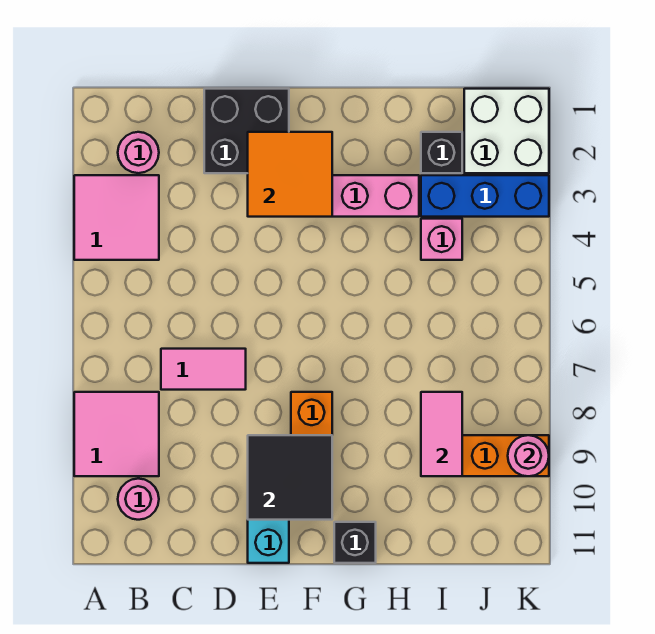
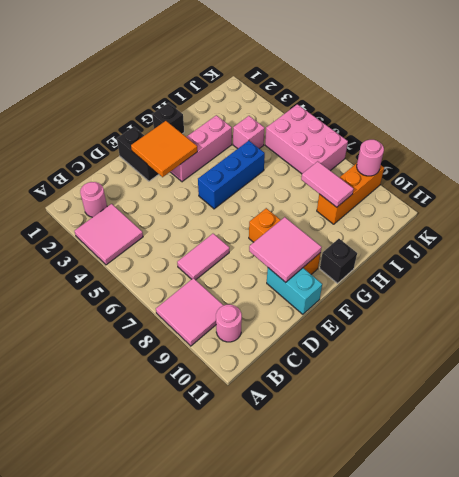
black 2x2 brick [204,89,289,173] -> black 1x2 brick [117,127,159,181]
black 2x2 tile [248,435,332,520] -> pink 2x2 tile [249,217,322,282]
black 1x1 brick [421,132,462,173] -> black 1x1 brick moved to [152,103,184,134]
blue 1x3 brick [421,175,549,217] -> blue 1x3 brick moved to [198,141,265,209]
white 2x2 brick [464,89,549,173] -> none
none -> pink 2x3 brick [265,104,348,174]

